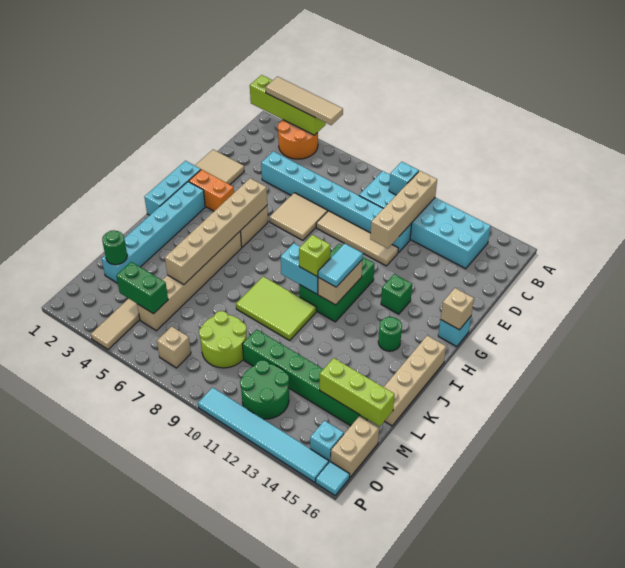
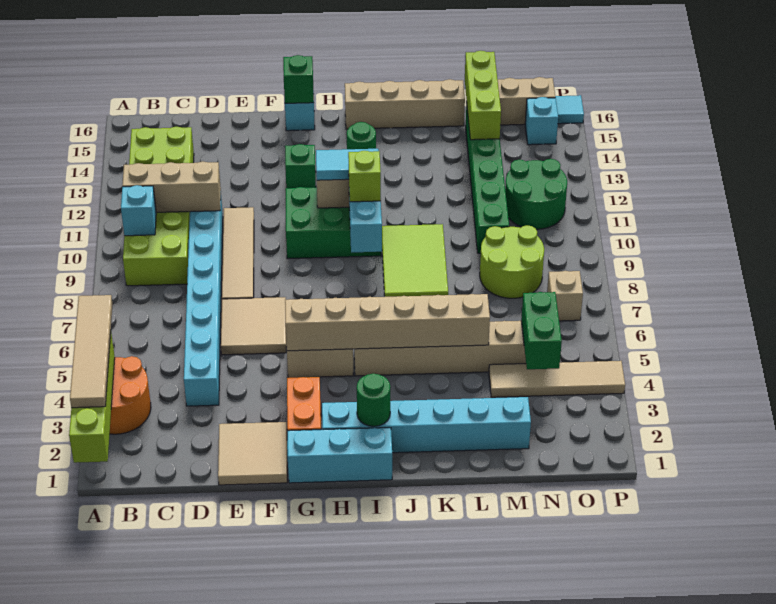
cyan 2x6 brick [359,171,491,269] -> lime 2x6 brick [123,127,194,286]
tan 1x4 brick [370,171,437,248] -> tan 1x3 brick [122,161,221,212]
tan 1x1 brick [441,288,474,330] -> green 1x1 brick [283,55,314,103]
green 1x1 round brick [102,230,127,265] -> green 1x1 round brick moved to [357,374,390,426]
cyan 1x6 tile [198,387,329,482] -> none

